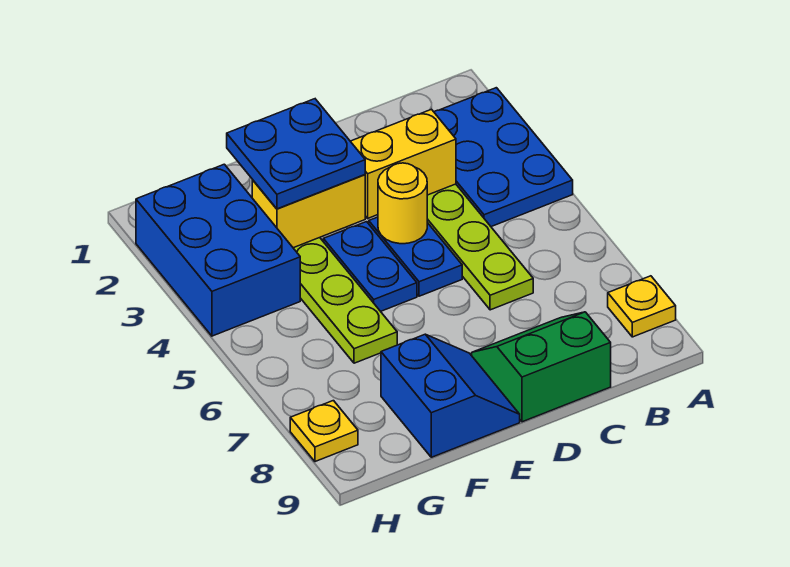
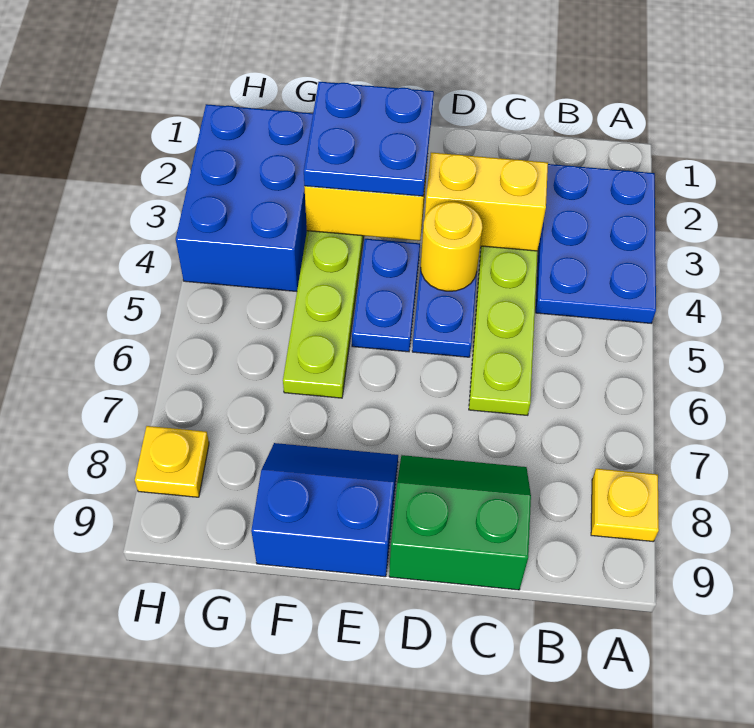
blue 2x2 slope [381,334,520,457] -> blue 2x2 slope turned to [251,443,398,577]

